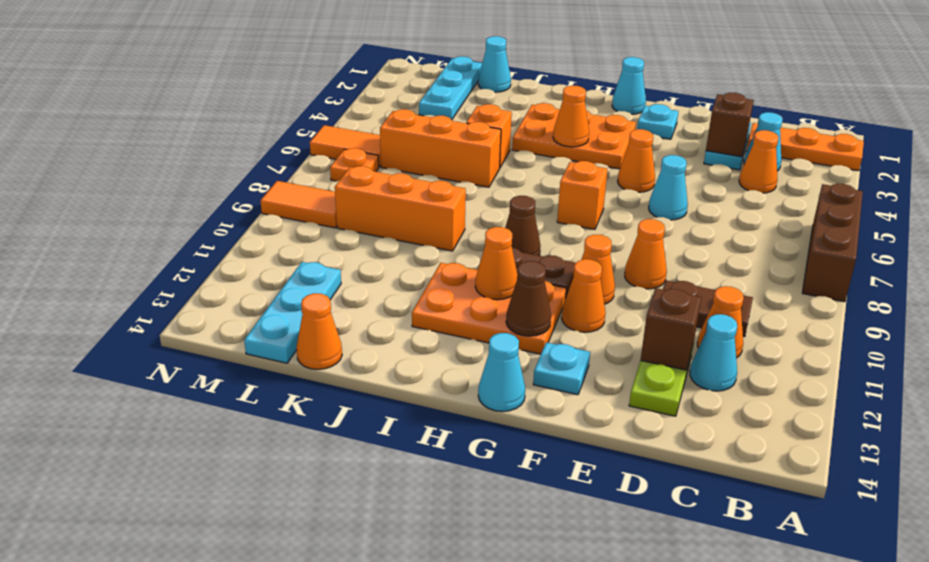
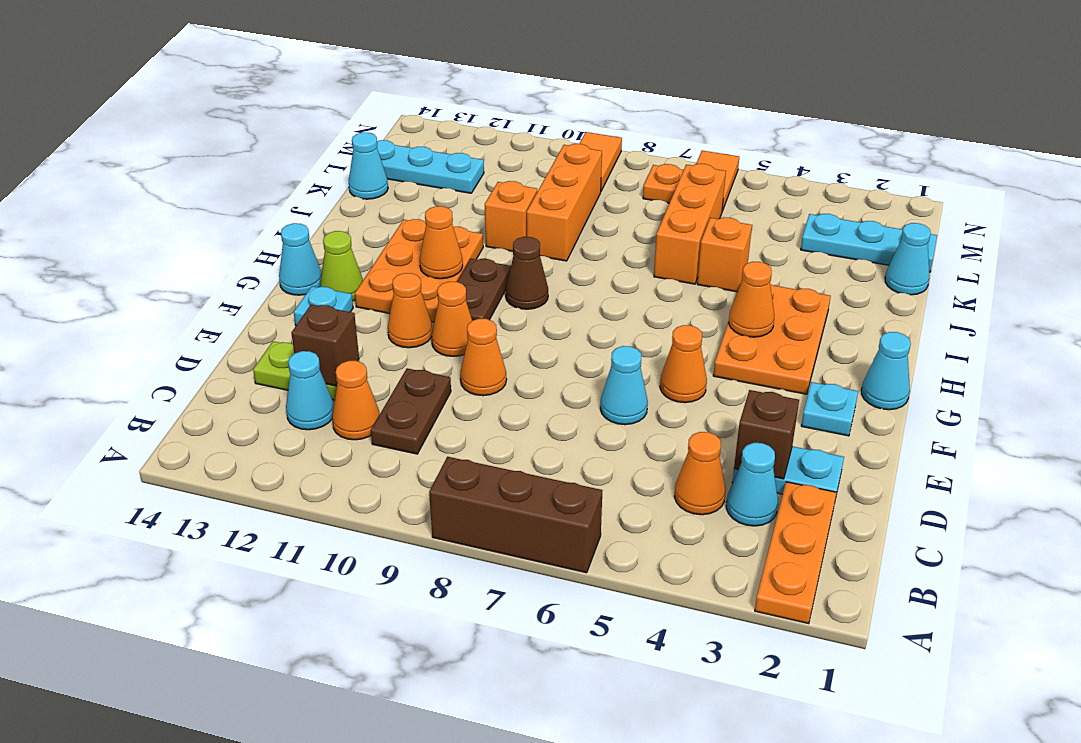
orange 1x1 brick [557,161,607,229] -> orange 1x1 brick moved to [485,181,537,251]
brown 1x1 cone [506,261,551,336] -> none
none -> lime 1x1 cone [320,231,363,301]
orange 1x1 cone [296,293,342,369] -> cyan 1x1 cone [349,133,388,199]

